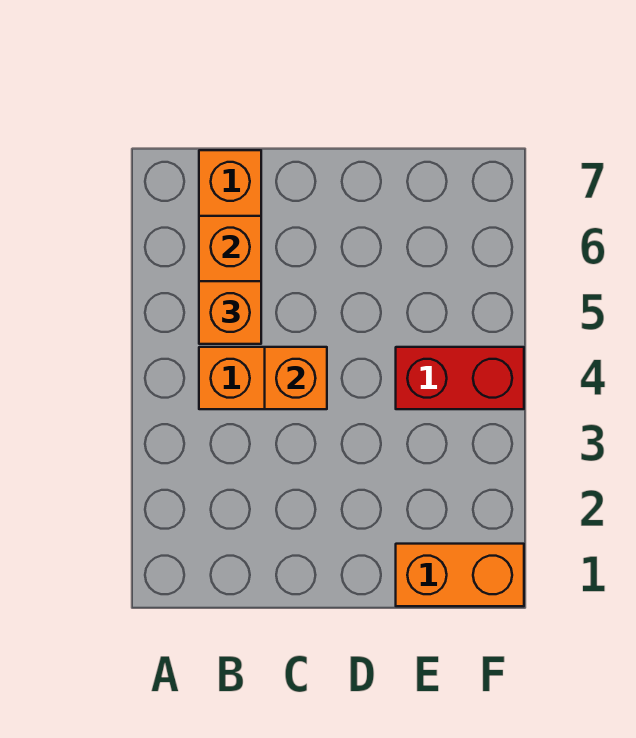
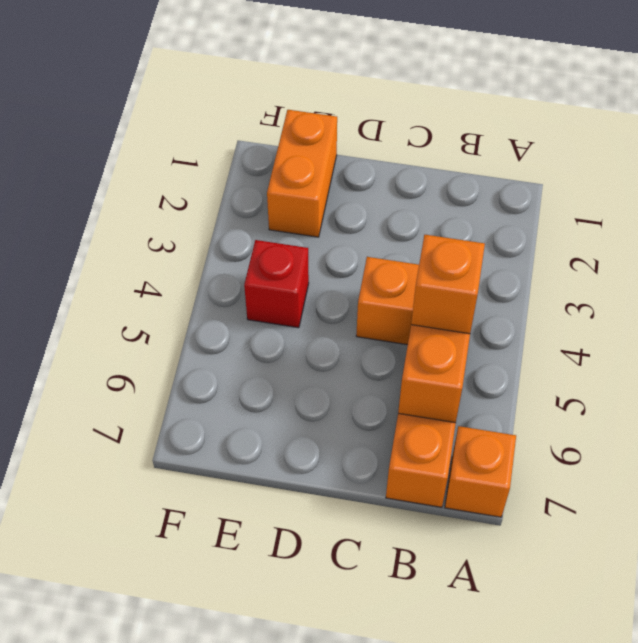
orange 1x1 brick [265,347,327,409] -> orange 1x1 brick moved to [445,426,516,517]
orange 1x2 brick [396,544,524,606] -> orange 1x2 brick turned to [267,110,337,237]
red 1x2 brick [396,347,524,409] -> red 1x1 brick [244,240,309,328]

